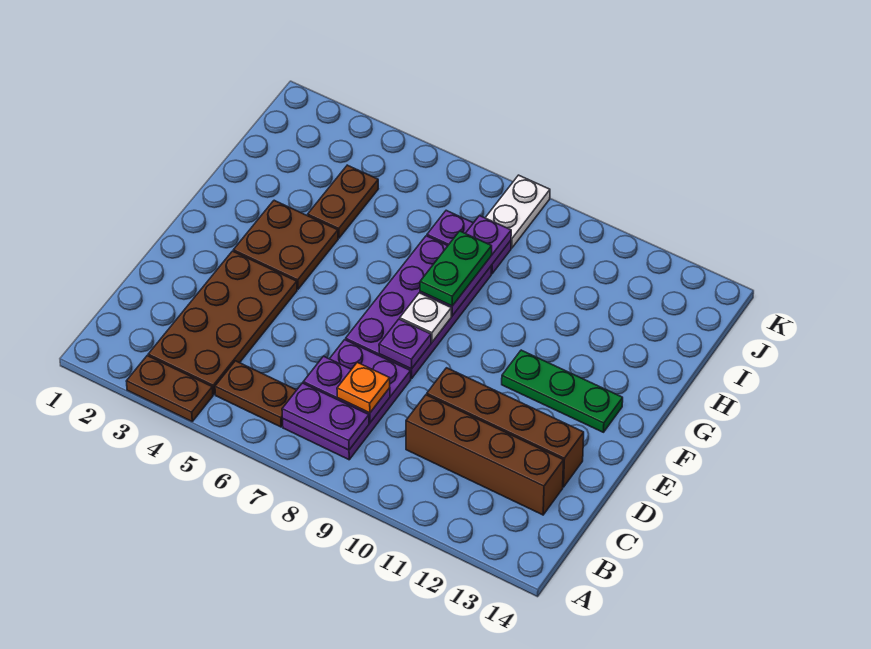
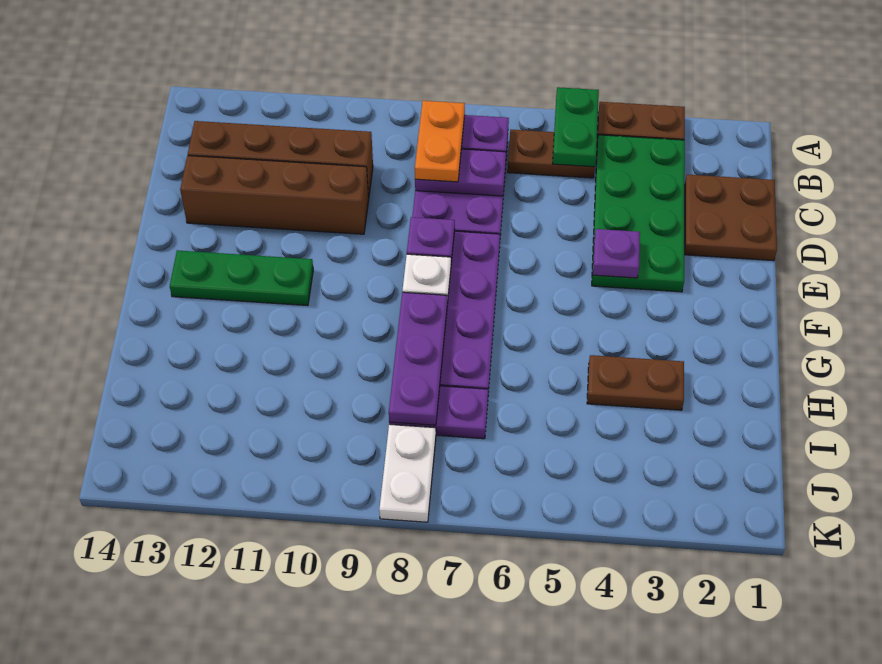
brown 2x4 plate [148,251,297,395] -> green 2x4 plate [592,135,685,292]
orange 1x1 plate [337,362,390,413] -> orange 1x2 plate [415,101,465,182]
none -> purple 1x1 plate [593,229,640,278]
brown 2x2 plate [233,200,338,289] -> brown 2x2 plate moved to [685,175,777,261]
green 1x2 plate [420,231,492,306] -> green 1x2 plate moved to [553,87,599,167]
brown 1x2 plate [308,165,378,238] -> brown 1x2 plate turned to [587,355,684,410]

